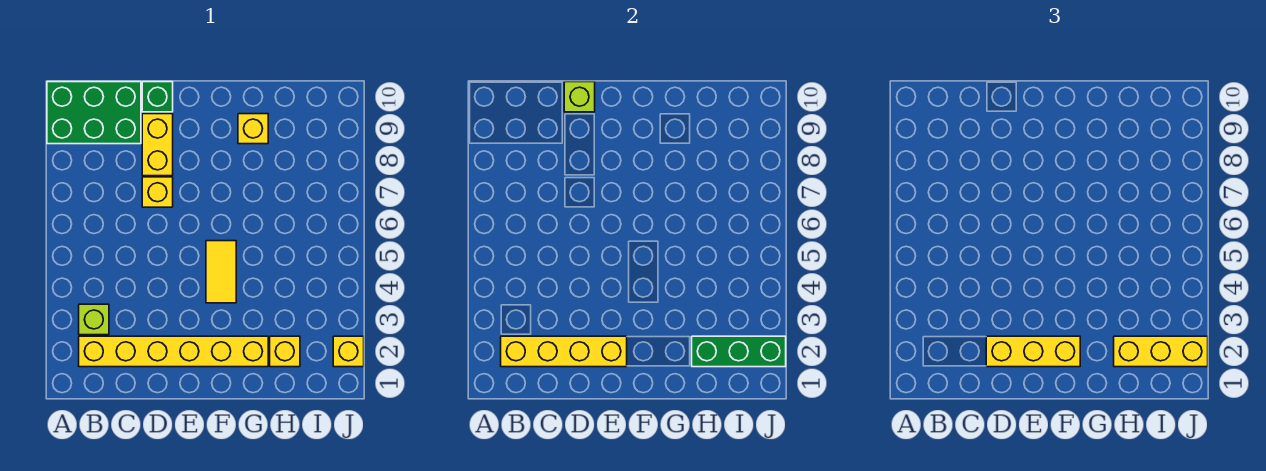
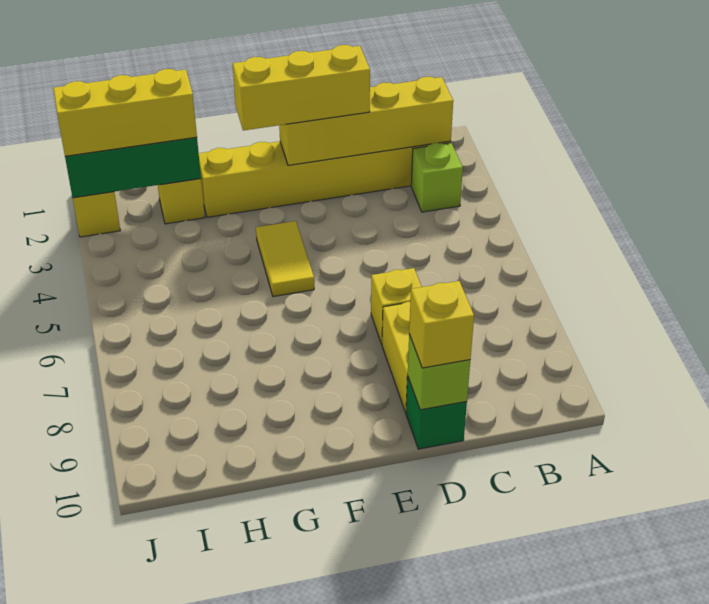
green 2x3 brick [47,82,141,144] -> none
yellow 1x1 brick [238,114,268,144] -> yellow 1x1 brick moved to [409,281,474,368]

